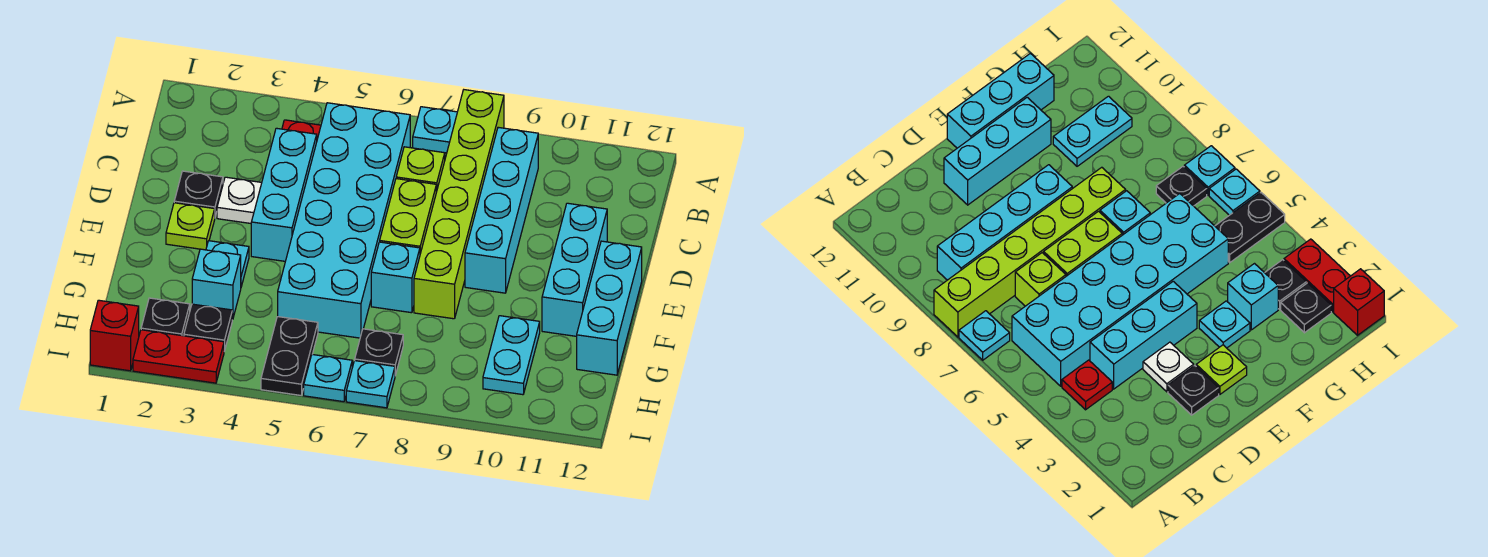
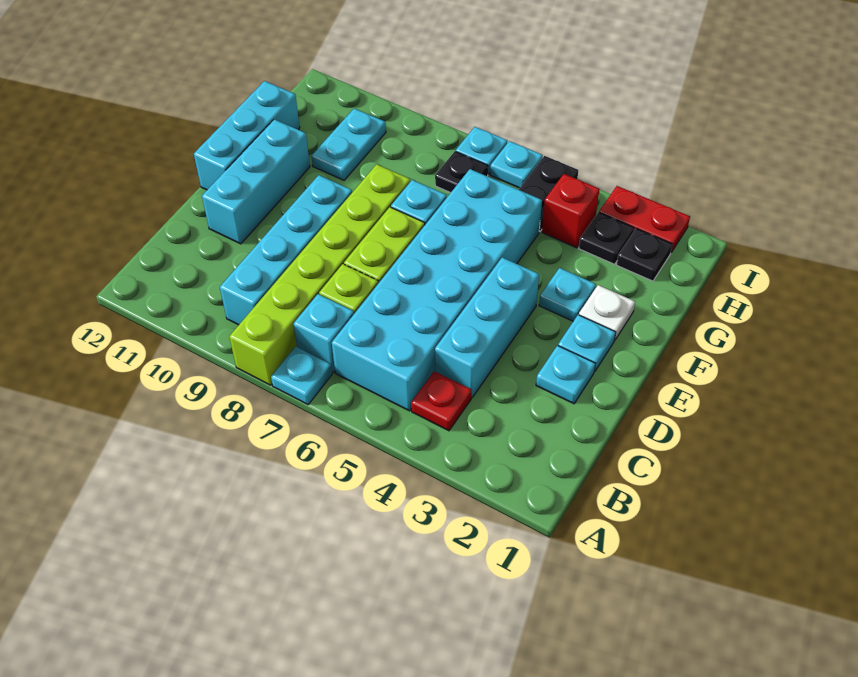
black 1x1 plate [174,171,223,217] -> cyan 1x1 plate [536,346,595,404]
white 1x1 plate [217,177,262,223] -> white 1x1 plate moved to [579,285,635,340]
lime 1x1 plate [166,203,215,250] -> cyan 1x1 plate [558,315,616,371]
cyan 1x1 brick [192,249,241,320] -> cyan 1x1 brick moved to [294,294,354,372]
red 1x1 brick [90,300,139,371] -> red 1x1 brick moved to [542,174,600,248]

